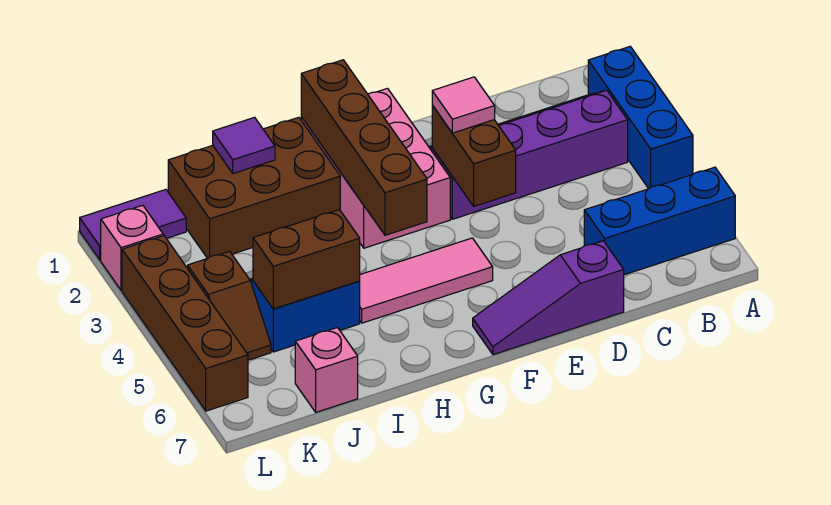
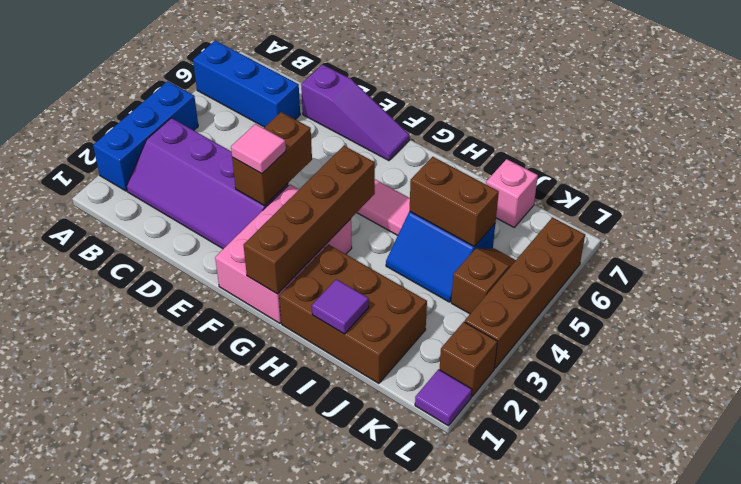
purple 1x2 tile [80,190,186,260] -> purple 1x1 tile [415,369,472,426]
pink 1x1 brick [101,205,163,290] -> brown 1x1 brick [439,322,497,396]

